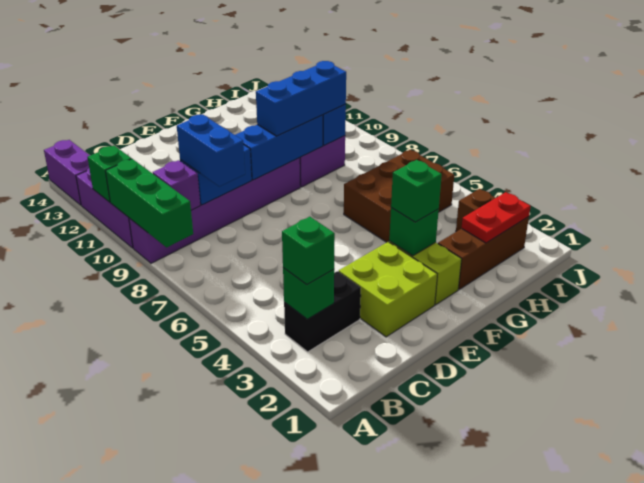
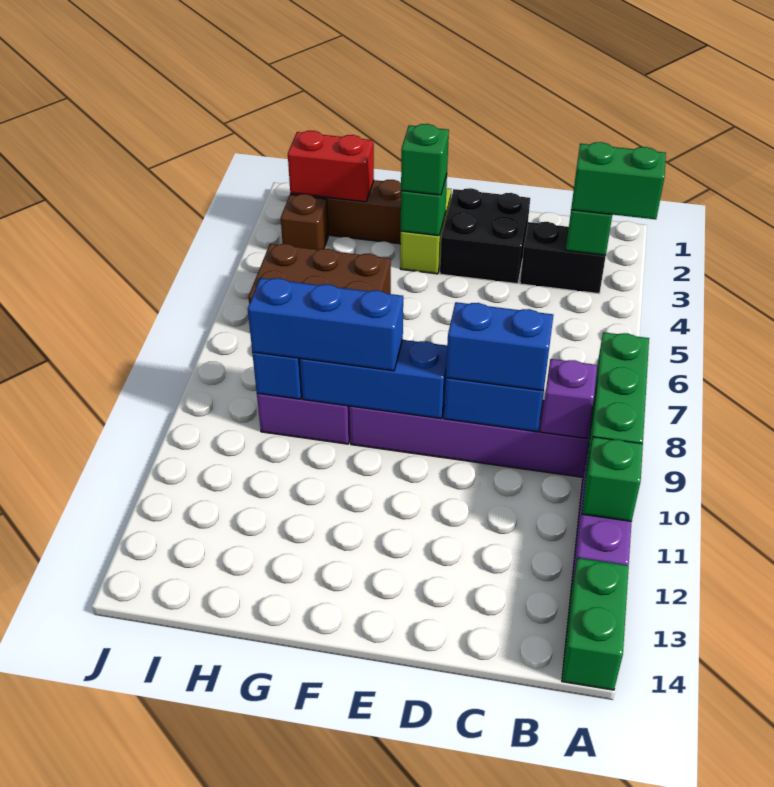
purple 1x2 brick [44,140,90,205] -> green 1x2 brick [562,558,629,690]
green 1x1 brick [282,217,335,285] -> green 1x2 brick [571,142,666,219]
blue 1x2 brick [177,114,245,187] -> blue 1x2 brick turned to [446,302,553,391]
lime 2x2 brick [339,242,437,337] -> black 2x2 brick [440,188,530,284]
red 1x2 plate [461,192,531,243] -> red 1x2 brick [288,131,374,202]

